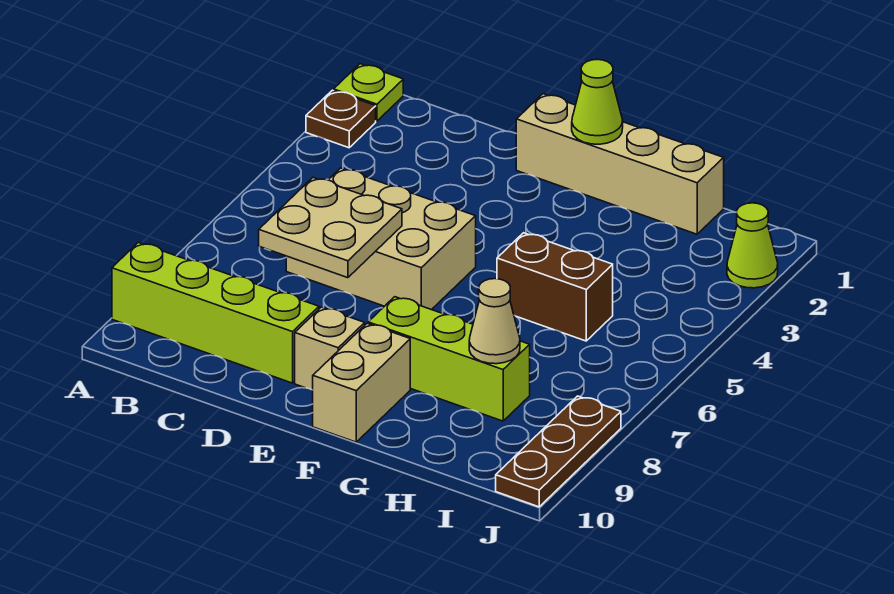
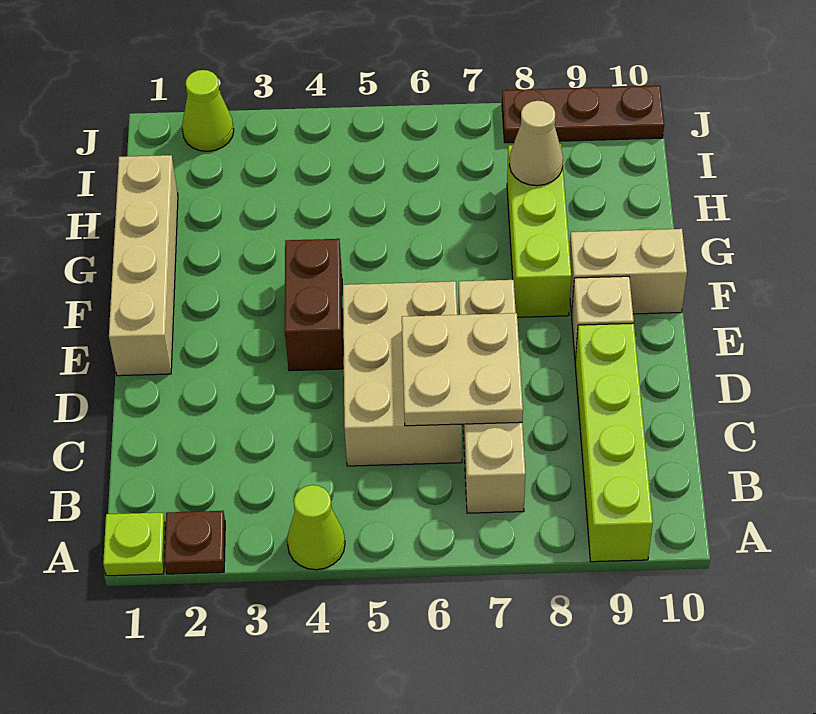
none -> tan 1x4 brick [459,280,525,513]
lime 1x1 cone [572,59,623,144] -> lime 1x1 cone moved to [287,485,345,570]
brown 1x2 brick [497,233,613,341] -> brown 1x2 brick moved to [285,239,343,371]

